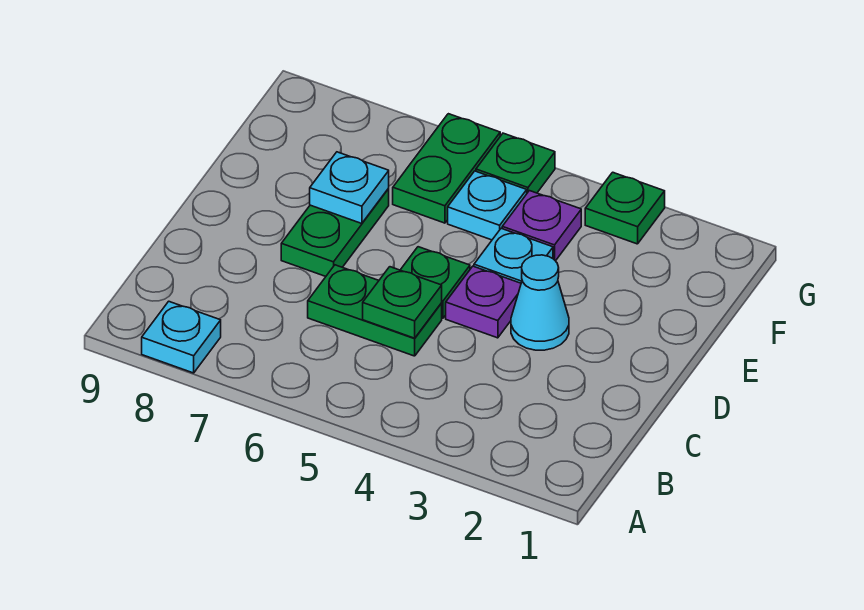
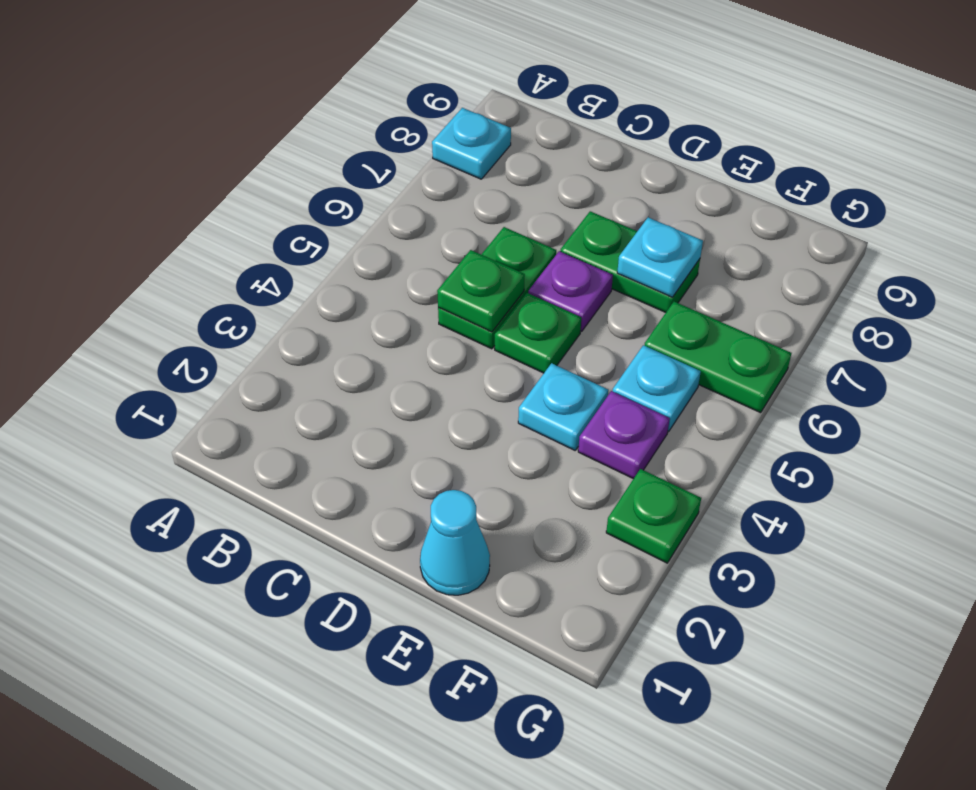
cyan 1x1 cone [511,255,569,350] -> cyan 1x1 cone moved to [420,490,490,595]
purple 1x1 plate [446,266,521,338] -> purple 1x1 plate moved to [528,251,613,331]
green 1x1 plate [476,133,555,193] -> none

